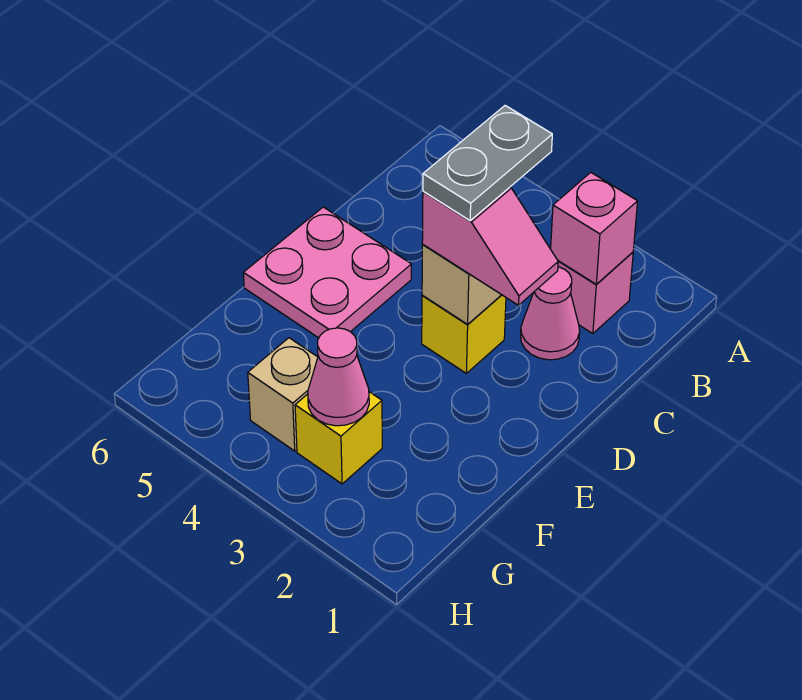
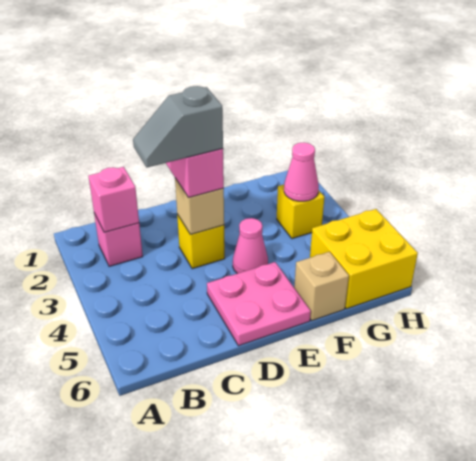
pink 1x1 cone [521,267,580,360] -> pink 1x1 cone moved to [233,218,268,274]
grey 1x2 plate [423,106,552,221] -> grey 1x2 slope [133,86,223,167]
tan 1x1 brick [248,338,318,451] -> tan 1x1 brick moved to [294,252,349,321]
none -> yellow 2x2 brick [310,209,418,309]

